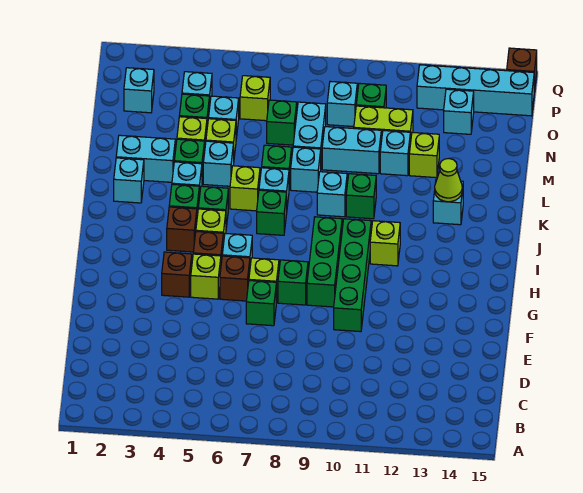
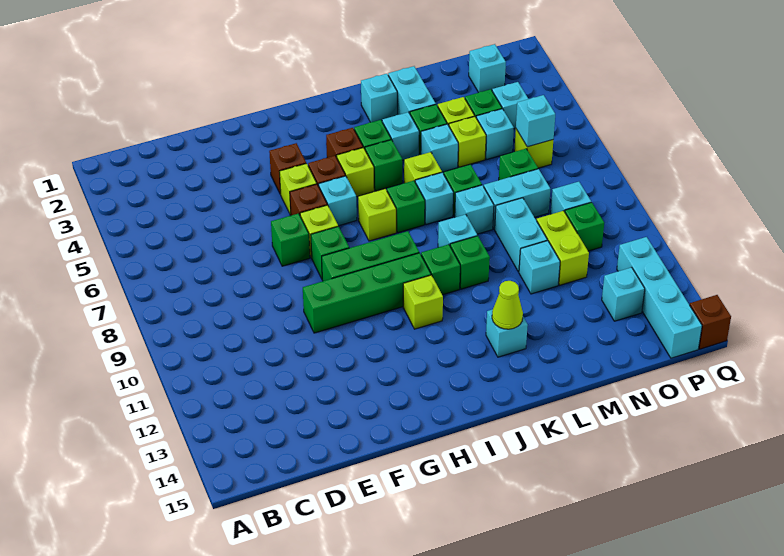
none -> green 1x1 brick [421,244,460,295]
lime 1x1 brick [409,132,439,178] -> lime 1x1 brick moved to [358,189,396,241]
none -> cyan 1x1 brick [516,95,555,147]

